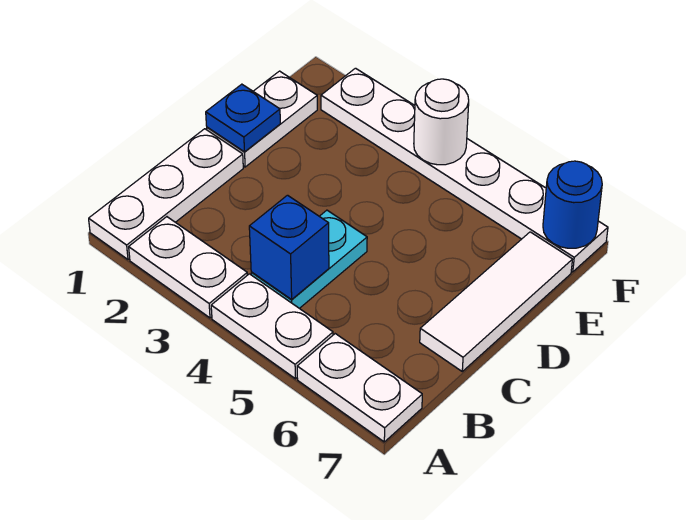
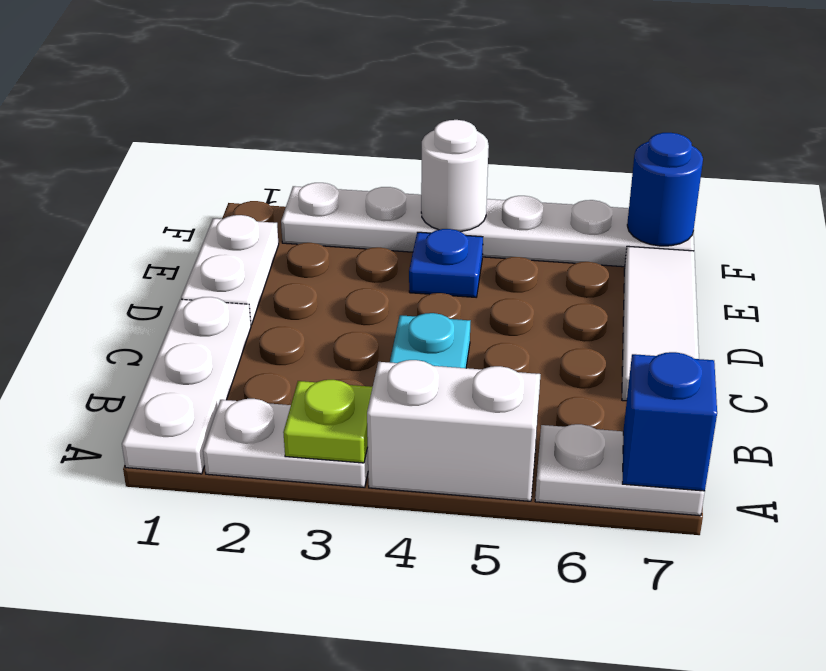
none -> lime 1x1 plate [283,380,373,463]
white 1x2 plate [211,274,333,379] -> white 1x2 brick [367,360,540,501]
blue 1x1 brick [249,195,329,299] -> blue 1x1 brick moved to [622,352,717,491]
blue 1x1 plate [206,84,280,152] -> blue 1x1 plate moved to [409,229,483,297]

